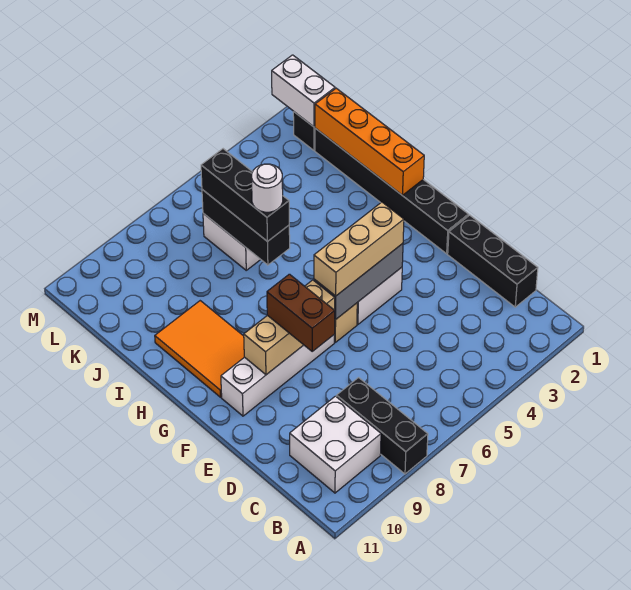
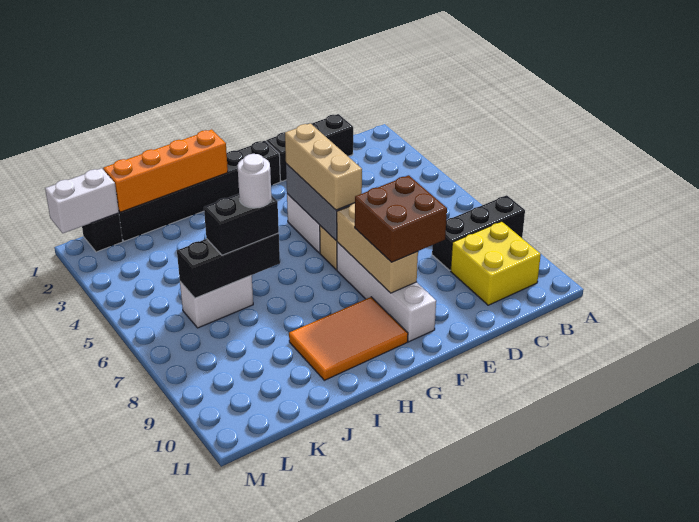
white 2x2 brick [290,396,381,493] -> yellow 2x2 brick [451,221,541,305]
brown 1x2 brick [267,274,335,351] -> brown 2x2 brick [355,175,447,262]
black 1x3 brick [201,149,289,242] -> black 1x2 brick [204,194,279,255]

